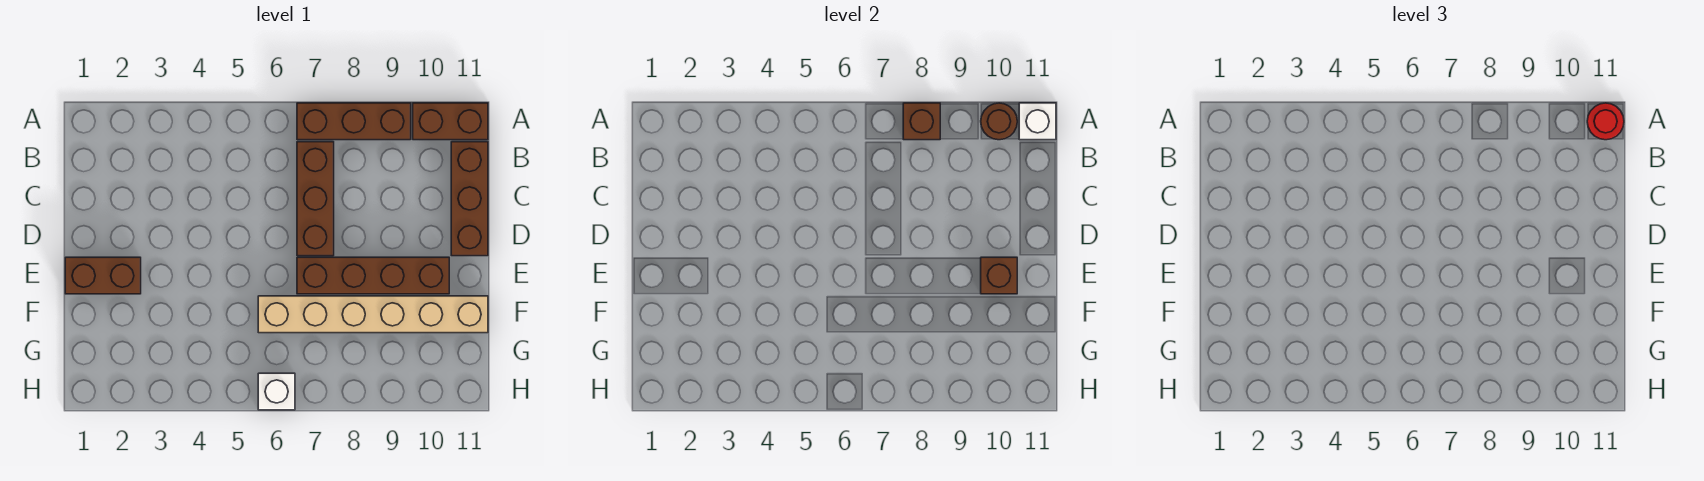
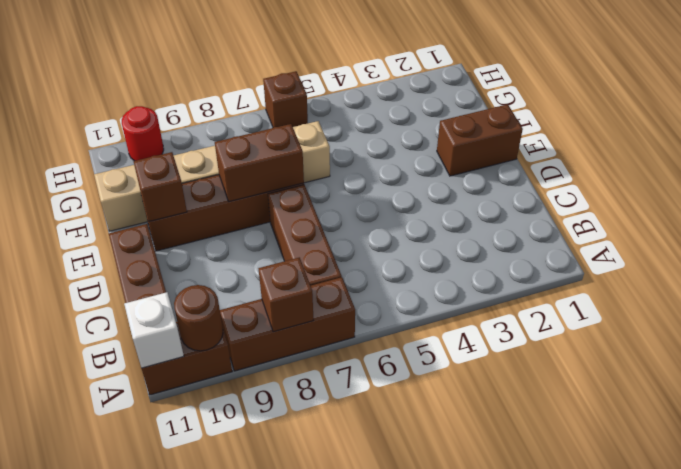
red 1x1 round brick [1587,103,1624,140] -> red 1x1 round brick moved to [122,106,164,161]
none -> brown 1x2 brick [215,124,304,202]
white 1x1 brick [258,373,295,410] -> brown 1x1 brick [263,71,308,128]

